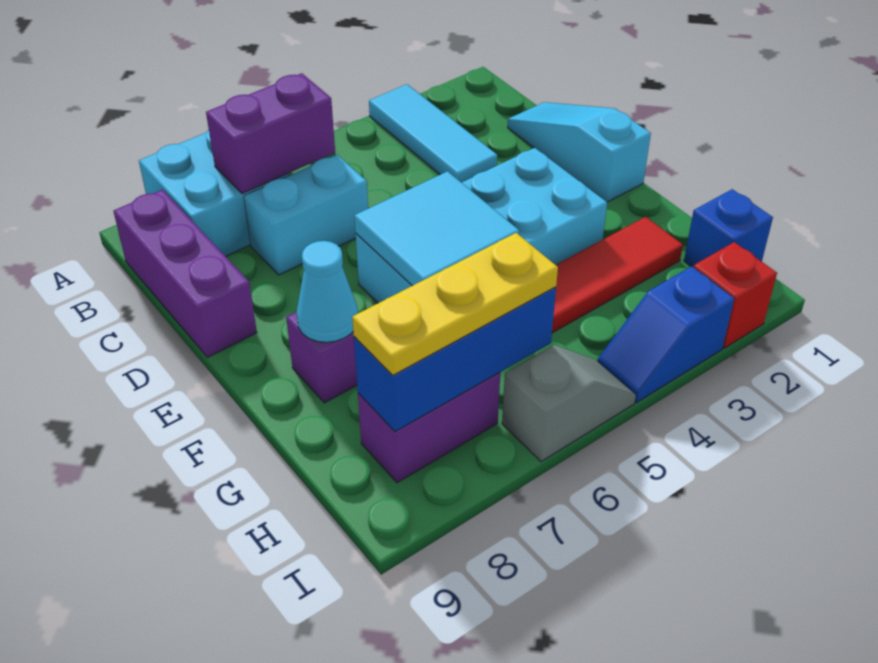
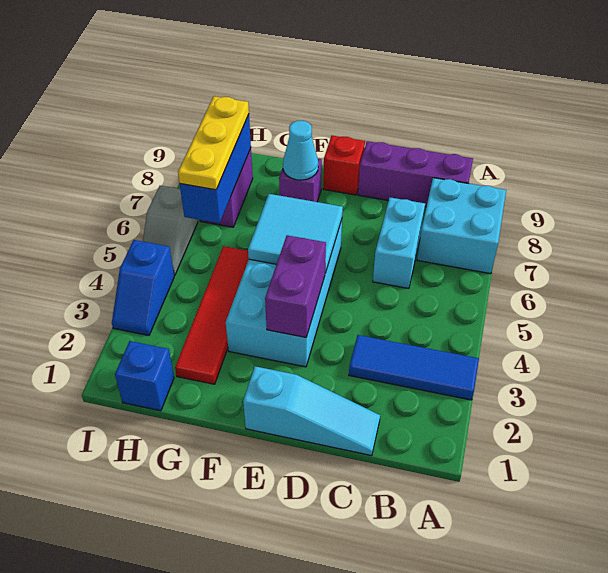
cyan 1x3 tile [369,84,497,183] -> blue 1x3 tile [349,335,479,400]
purple 1x2 brick [206,73,335,194] -> purple 1x2 brick moved to [265,235,326,337]
red 1x1 brick [694,242,777,348] -> red 1x1 brick moved to [323,136,365,195]
blue 1x2 slope [597,266,734,402] -> blue 1x2 slope turned to [112,240,174,335]

